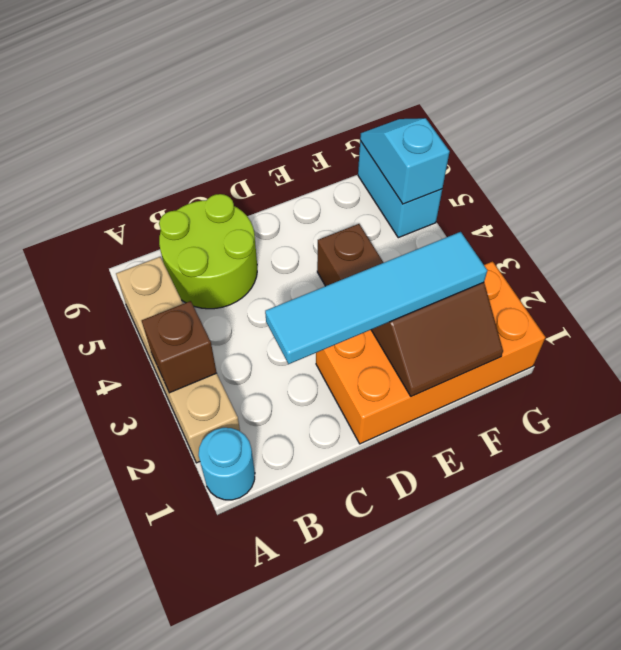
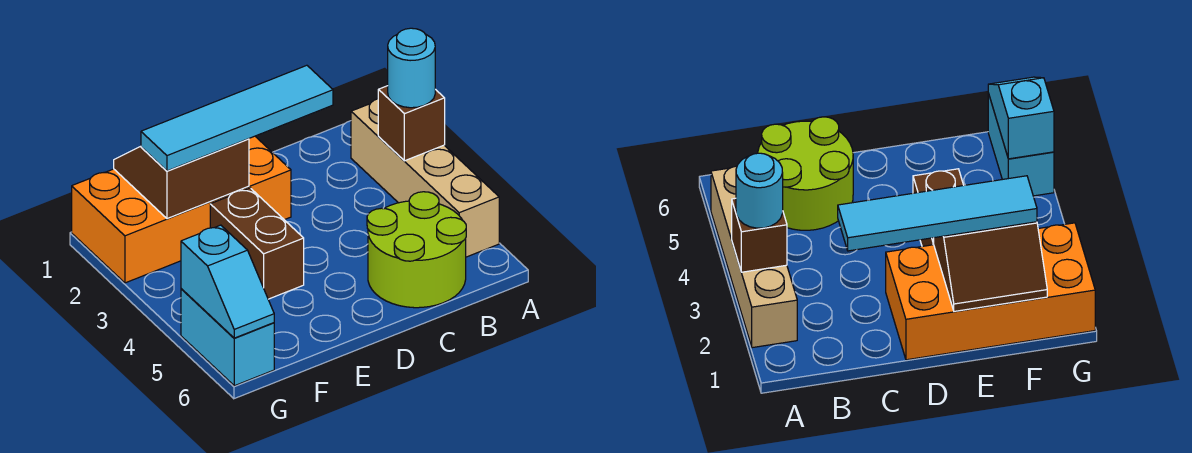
cyan 1x1 round brick [199,428,255,500] -> cyan 1x1 round brick moved to [388,28,435,108]

